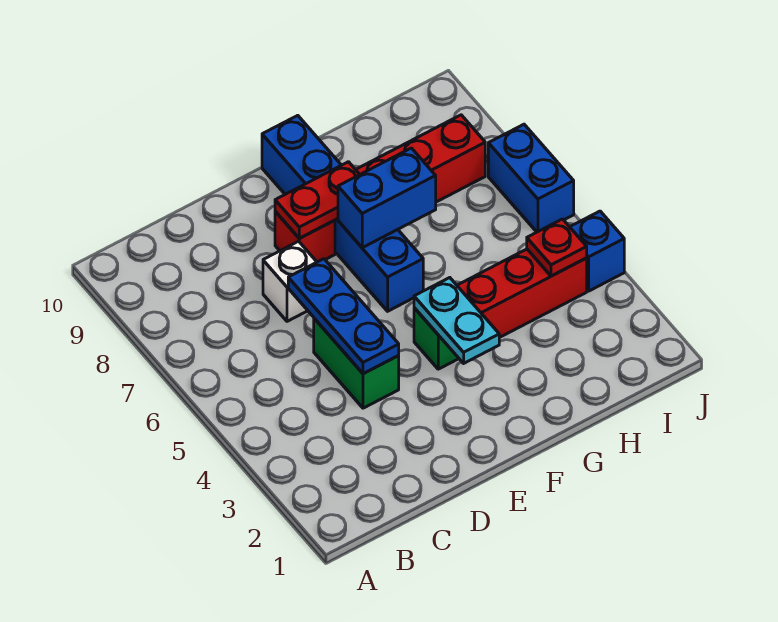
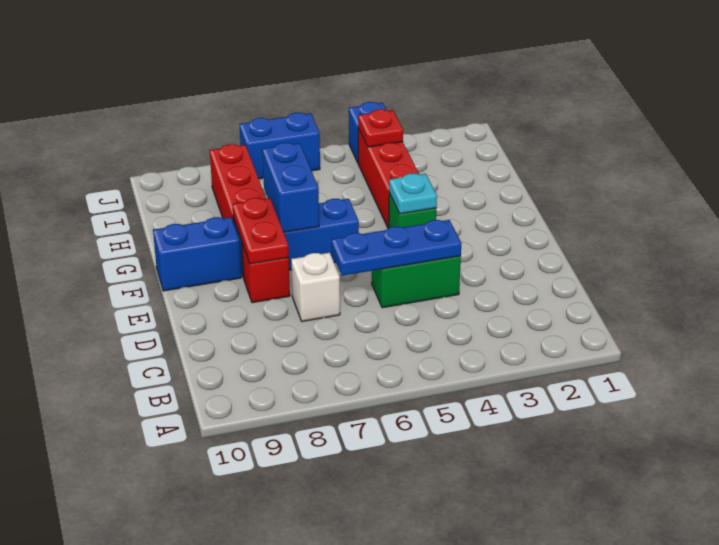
cyan 1x2 plate [414,278,499,363] -> cyan 1x1 plate [389,174,437,214]

